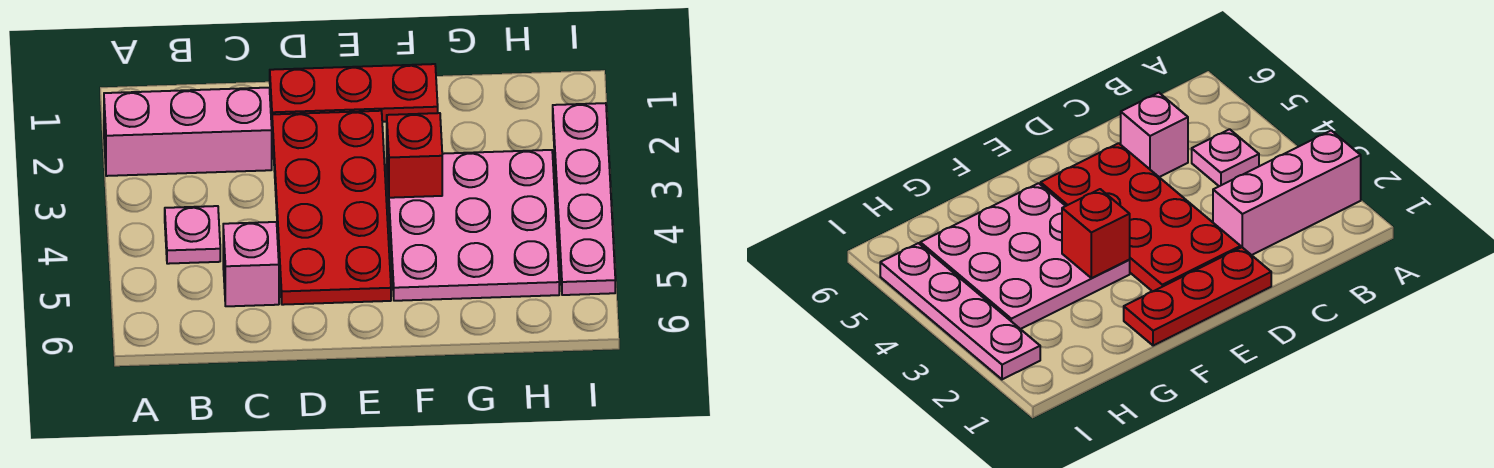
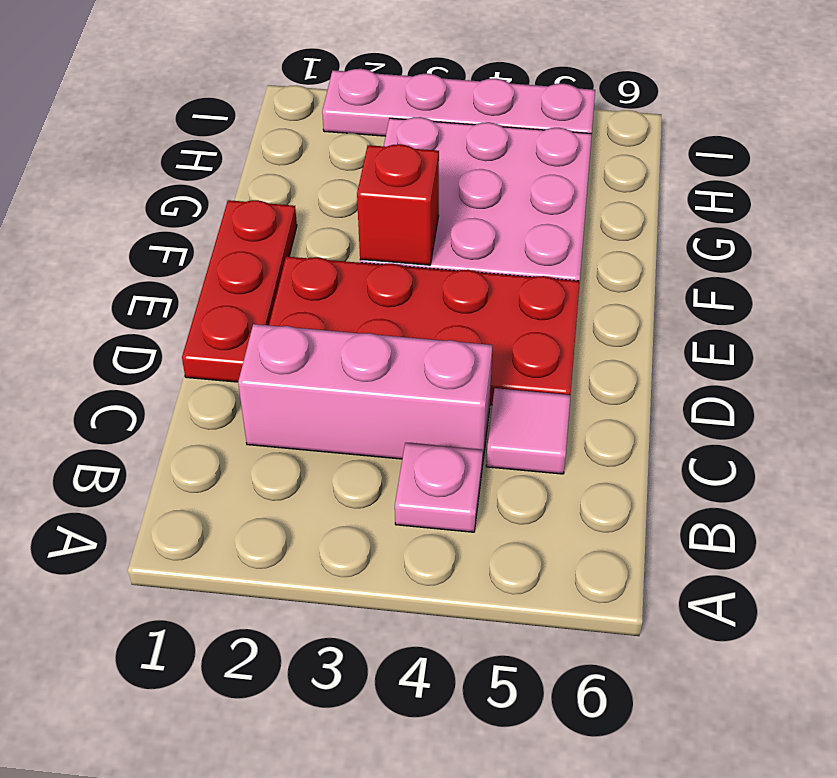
pink 1x3 brick [104,88,272,176] -> pink 1x3 brick turned to [238,324,492,466]
pink 1x1 brick [223,222,279,306] -> pink 1x1 tile [486,388,571,474]

